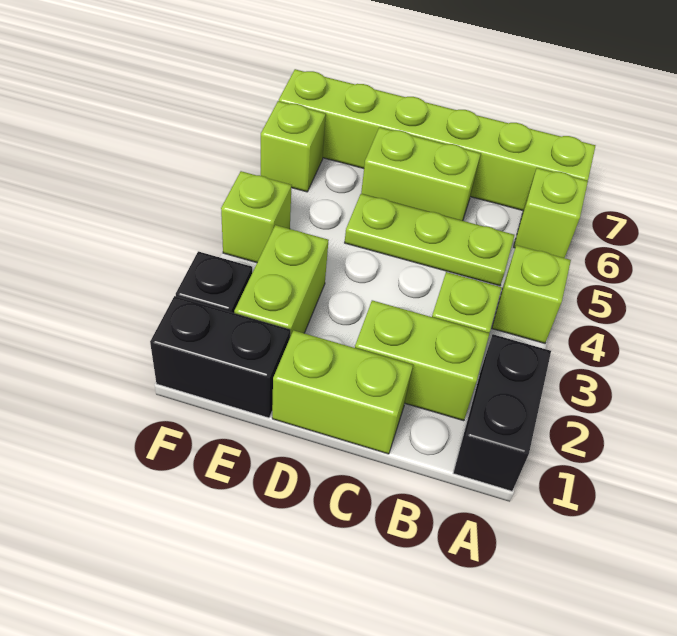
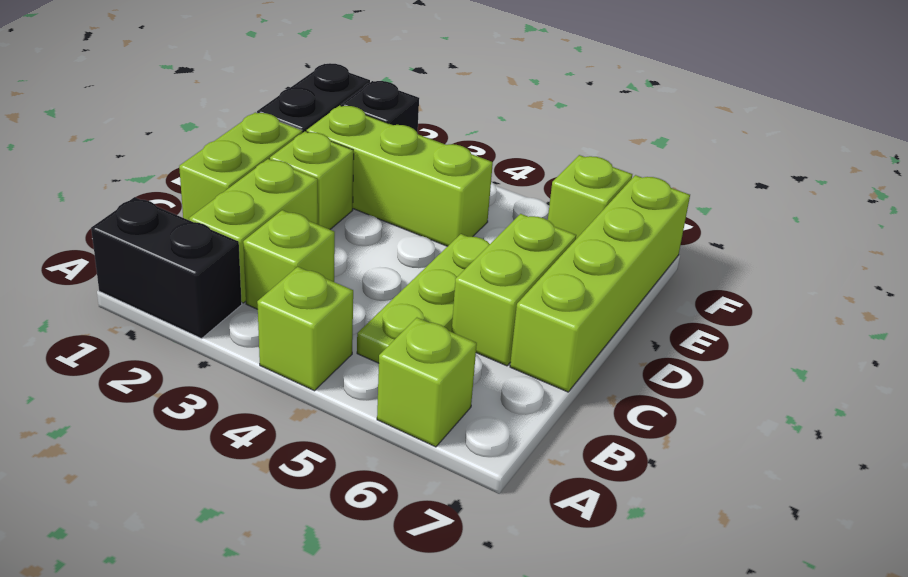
lime 1x6 brick [279,69,595,210] -> lime 1x4 brick [510,175,690,392]
lime 1x2 brick [234,225,329,337] -> lime 1x3 brick [307,105,493,246]
lime 1x1 brick [221,171,291,263] -> lime 1x1 brick moved to [270,131,354,229]

